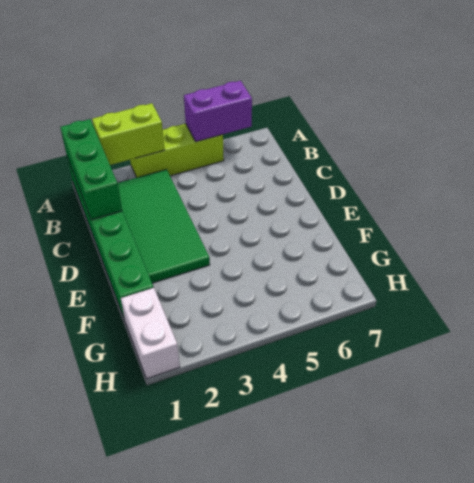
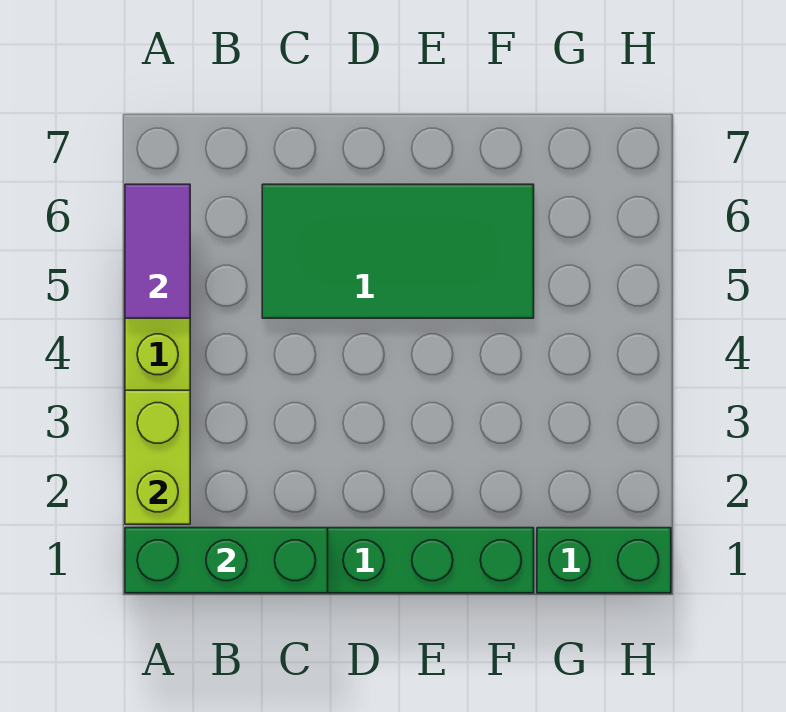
purple 1x2 brick [184,81,252,142] -> purple 1x2 tile [125,184,190,318]
green 2x4 tile [118,169,210,283] -> green 2x4 tile moved to [262,184,534,318]
white 1x2 brick [121,288,180,379] -> green 1x2 brick [537,528,671,593]

